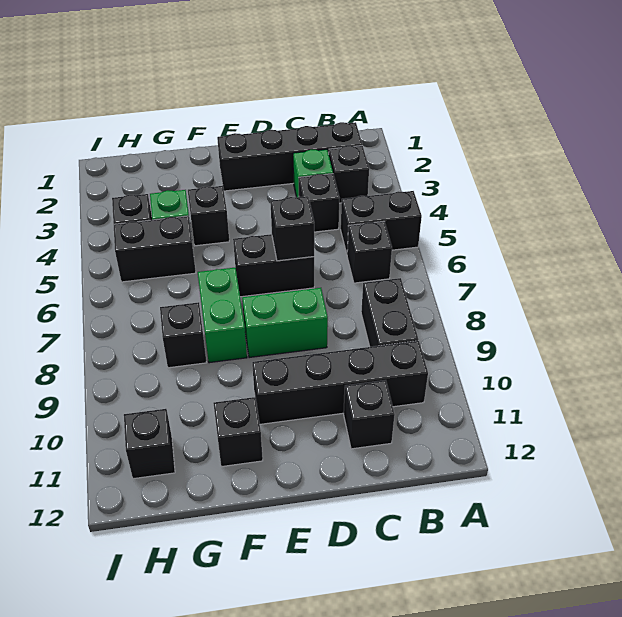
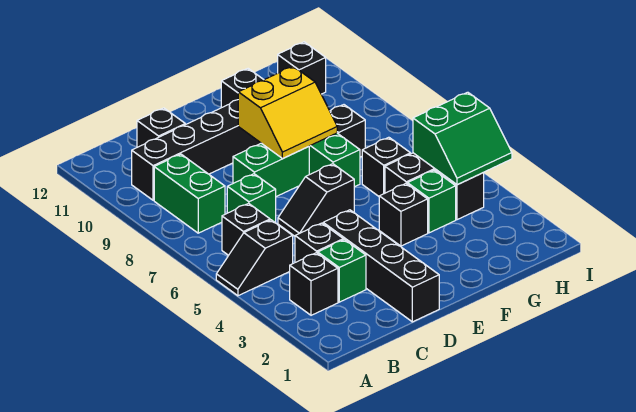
black 1x2 brick [341,191,422,254] -> black 1x2 slope [216,220,293,296]
black 1x4 brick [217,122,362,191] -> black 1x4 brick turned to [323,210,439,322]
black 1x2 brick [361,278,418,347] -> green 1x2 brick [154,154,225,233]
none -> green 1x1 brick [227,174,276,223]
black 1x2 brick [233,234,314,297] -> black 1x2 slope [278,164,354,236]
black 1x1 brick [270,196,314,261] -> black 1x1 brick moved to [362,137,411,196]
none -> yellow 2x2 slope [238,66,337,159]
none -> green 2x2 slope [413,92,512,185]

